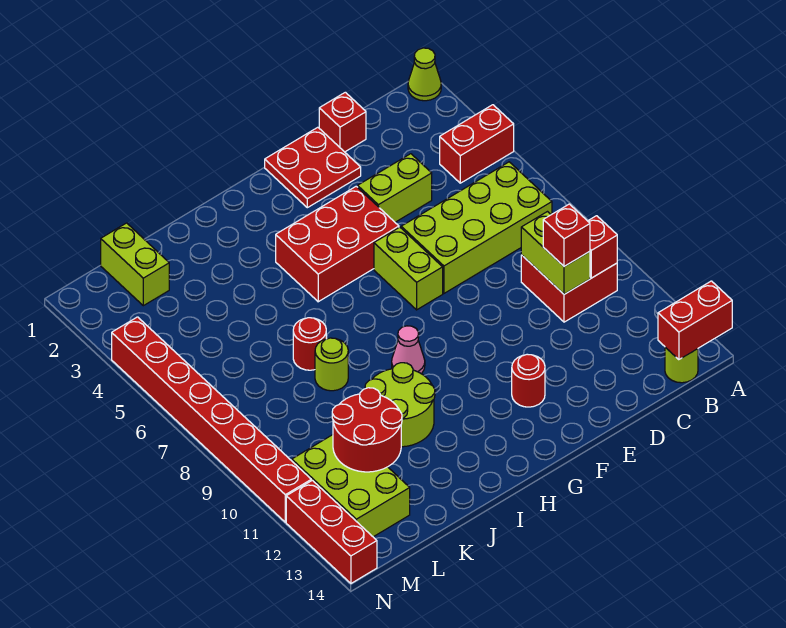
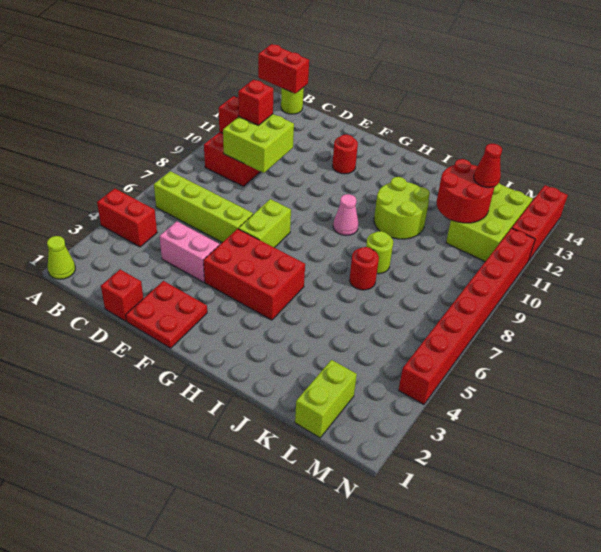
lime 2x4 brick [401,162,552,293] -> lime 1x4 brick [154,171,253,242]
lime 1x2 brick [521,212,590,294] -> lime 2x2 brick [223,114,294,173]
lime 1x2 brick [358,154,432,222] -> pink 1x2 brick [159,221,219,282]
none -> red 1x1 cone [474,144,502,188]

